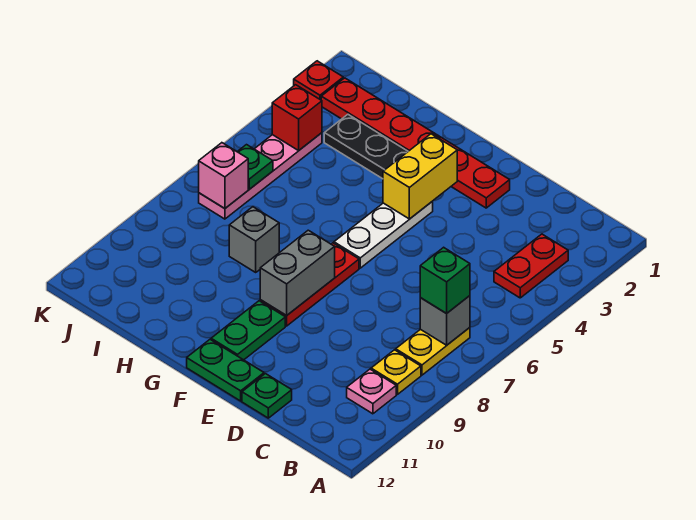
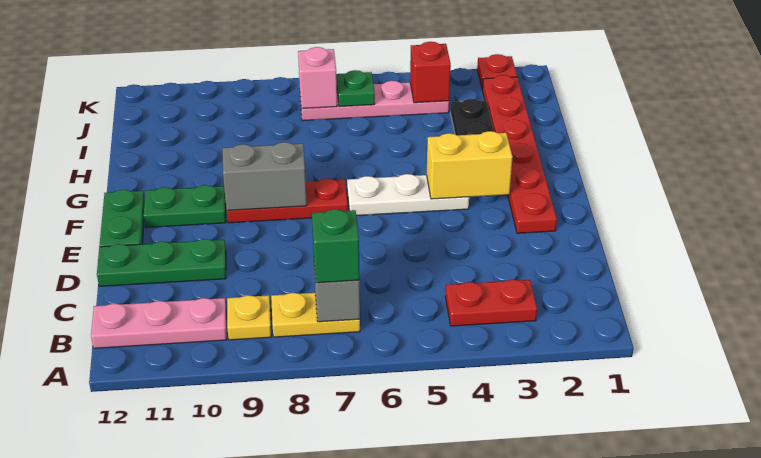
pink 1x1 plate [347,369,396,414] -> pink 1x3 plate [91,298,226,348]
green 1x1 plate [242,374,292,418] -> green 1x3 plate [97,239,226,286]
grey 1x1 brick [229,207,279,272] -> none

